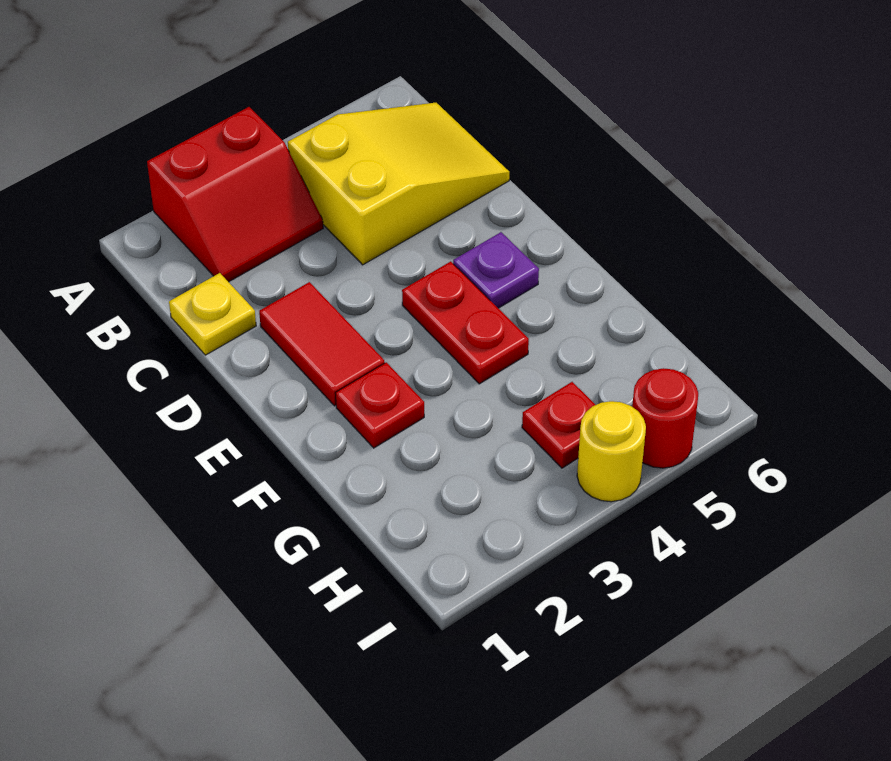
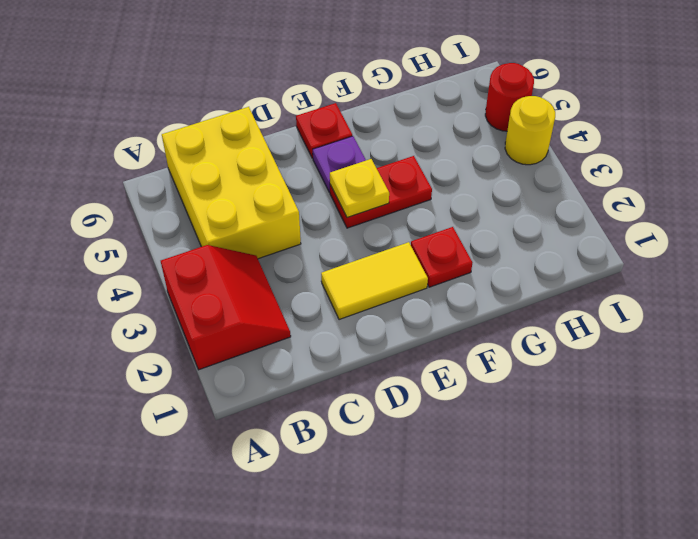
yellow 2x3 slope [288,103,509,265] -> yellow 2x3 brick [162,107,301,259]
yellow 1x1 plate [169,273,256,355] -> yellow 1x1 plate moved to [330,159,389,218]
red 1x2 tile [259,282,385,406] -> yellow 1x2 tile [321,242,428,320]
red 1x1 plate [522,382,595,468] -> red 1x1 plate moved to [296,103,352,158]

